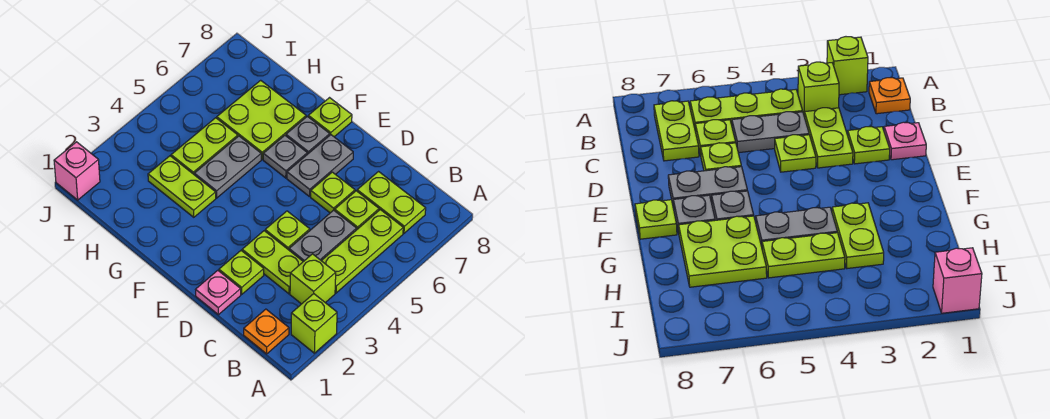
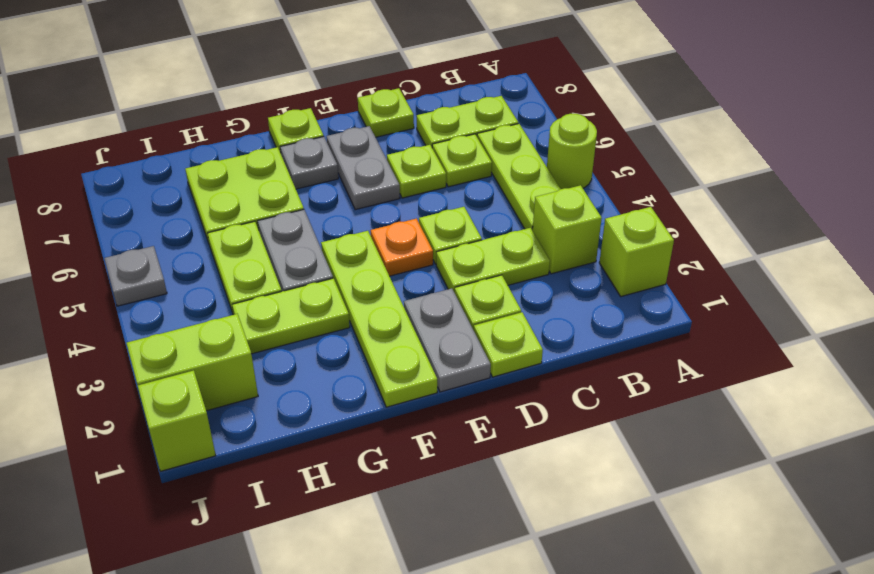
none -> lime 1x1 round brick [547,114,597,189]
orange 1x1 plate [244,309,289,354] -> orange 1x1 plate moved to [371,219,433,276]
grey 1x2 plate [289,210,357,262] -> grey 1x2 plate moved to [404,288,491,392]
pink 1x1 plate [196,270,241,315] -> lime 1x1 plate [474,312,543,377]
none -> lime 1x1 plate [358,88,414,137]
none -> lime 1x4 plate [321,231,437,407]
grey 1x1 plate [263,135,307,178] -> grey 1x1 plate moved to [104,246,167,306]
none -> lime 1x2 brick [127,314,258,411]
pink 1x1 brick [54,142,100,200] -> lime 1x1 brick [138,370,216,471]

